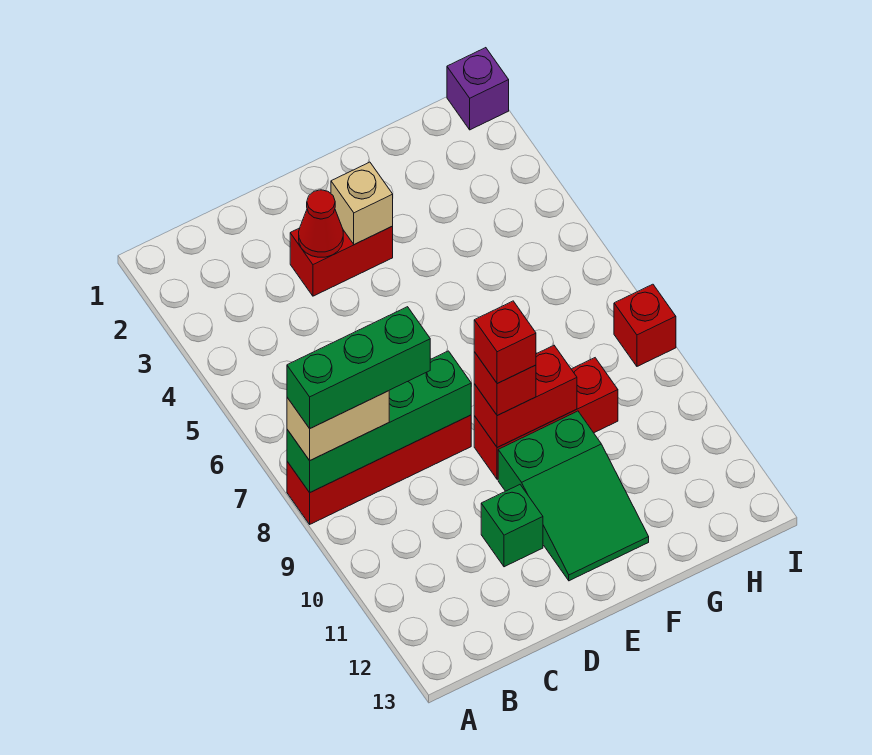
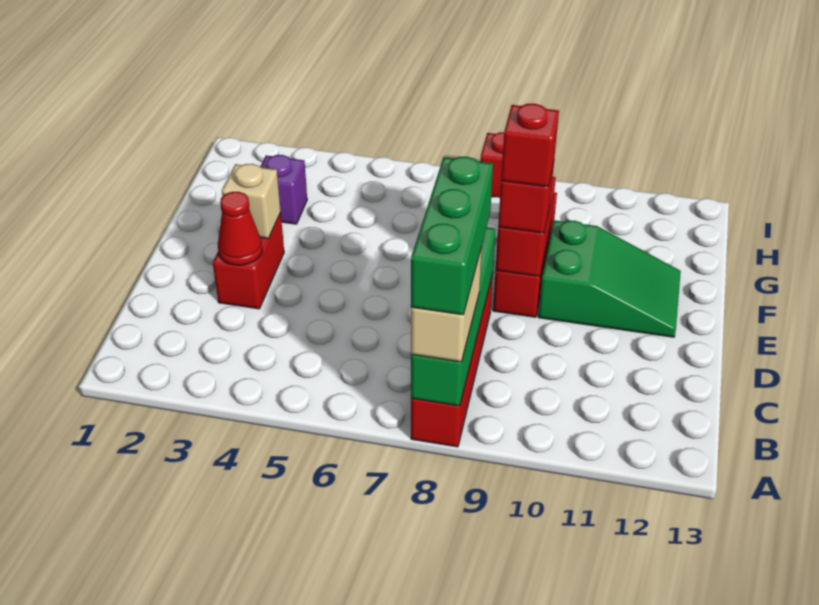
green 1x1 brick [481,485,543,567] -> none
purple 1x1 brick [447,48,509,130] -> purple 1x1 brick moved to [260,155,307,224]

